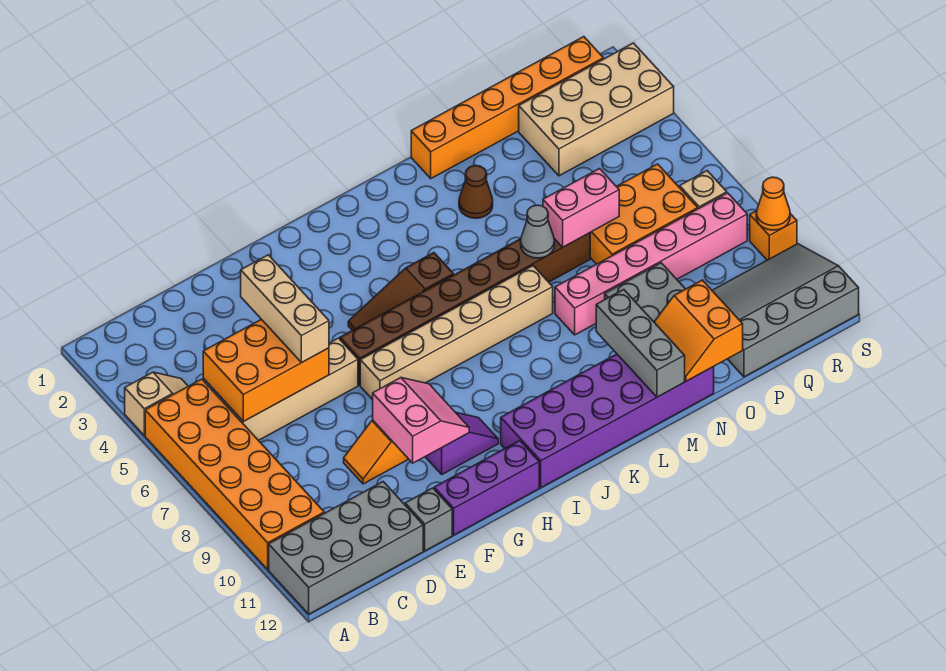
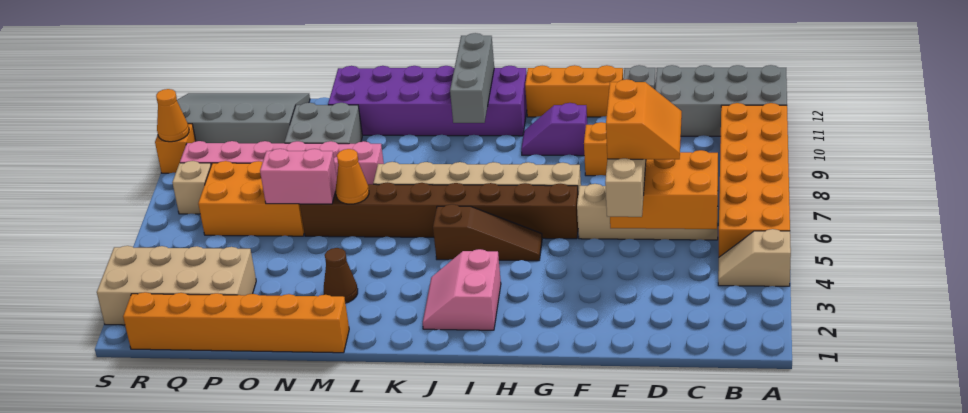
pink 2x2 slope [373,378,469,463] -> pink 2x2 slope moved to [423,249,501,330]
purple 1x3 brick [434,441,539,535] -> orange 1x3 brick [525,65,623,117]
grey 1x1 cone [521,205,554,258] -> orange 1x1 cone [336,149,369,204]
grey 1x3 brick [596,290,685,397] -> grey 1x3 brick moved to [450,33,494,123]
orange 2x2 slope [654,280,743,381] -> orange 2x2 slope moved to [606,79,682,159]
grey 3x4 slope [712,244,859,377] -> grey 3x4 slope turned to [177,93,310,143]

